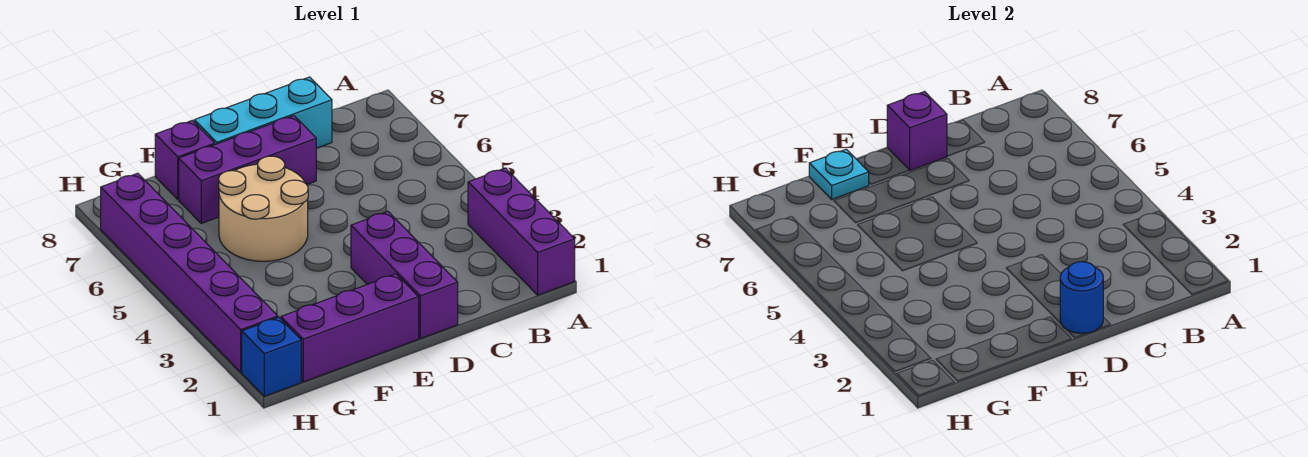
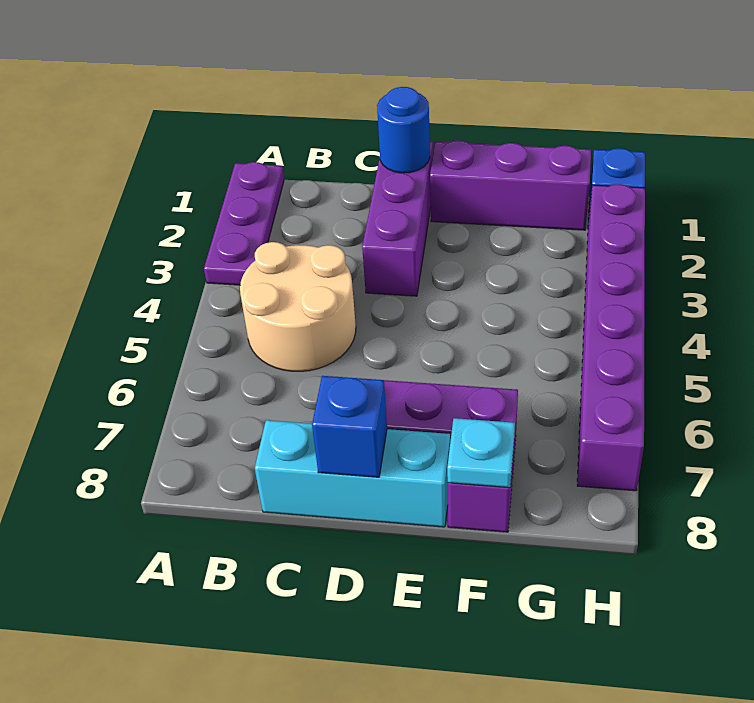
purple 1x3 brick [468,168,575,295] -> purple 1x3 plate [204,162,284,285]
purple 1x1 brick [887,92,947,171] -> blue 1x1 brick [312,376,387,477]
tan 2x2 round brick [219,156,308,261] -> tan 2x2 round brick moved to [240,242,356,371]

